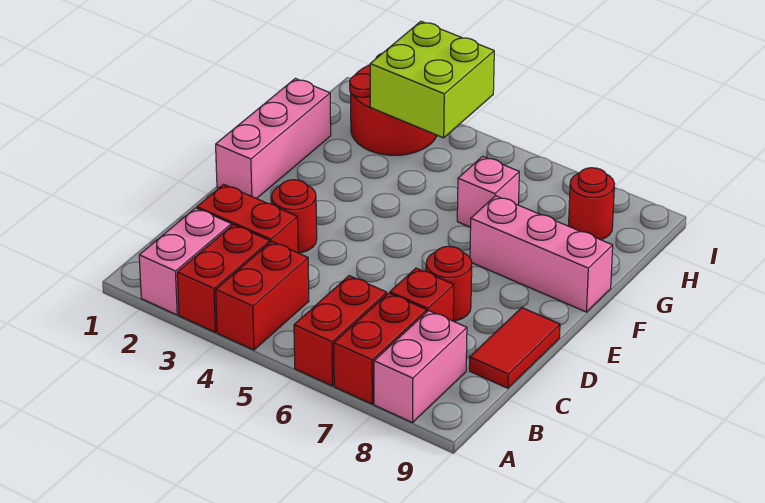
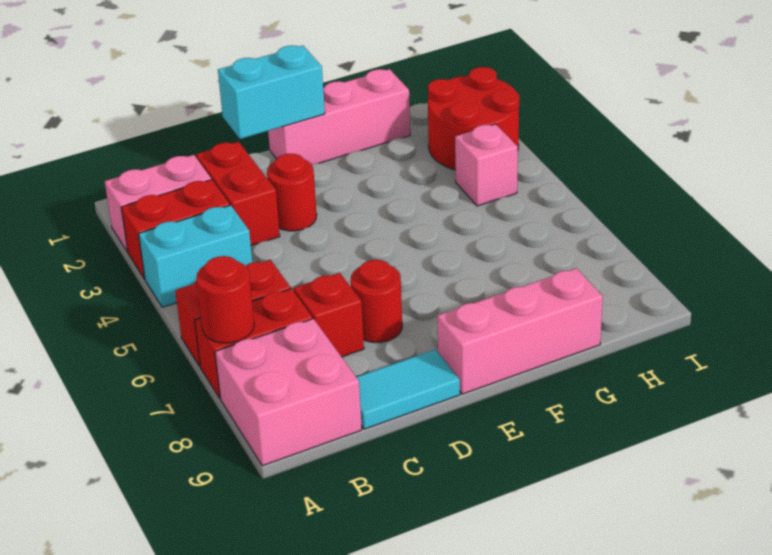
red 1x2 brick [216,241,309,350] -> cyan 1x2 brick [139,205,252,307]
pink 1x2 brick [374,311,467,423] -> pink 2x2 brick [215,319,362,466]
red 1x2 tile [469,308,560,388] -> cyan 1x2 tile [356,349,460,429]
none -> cyan 1x2 brick [218,45,325,139]
pink 1x3 brick [470,196,613,312] -> pink 1x3 brick turned to [437,268,603,394]
pink 1x1 brick [457,156,519,227] -> pink 1x1 brick moved to [455,124,518,206]
lime 2x2 brick [370,21,494,138] -> none
red 1x1 round brick [569,168,614,240] -> red 1x1 round brick moved to [196,256,254,343]

